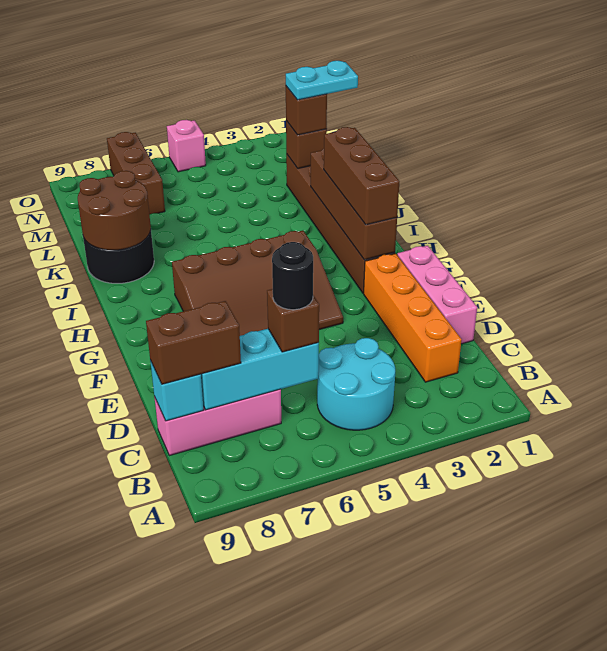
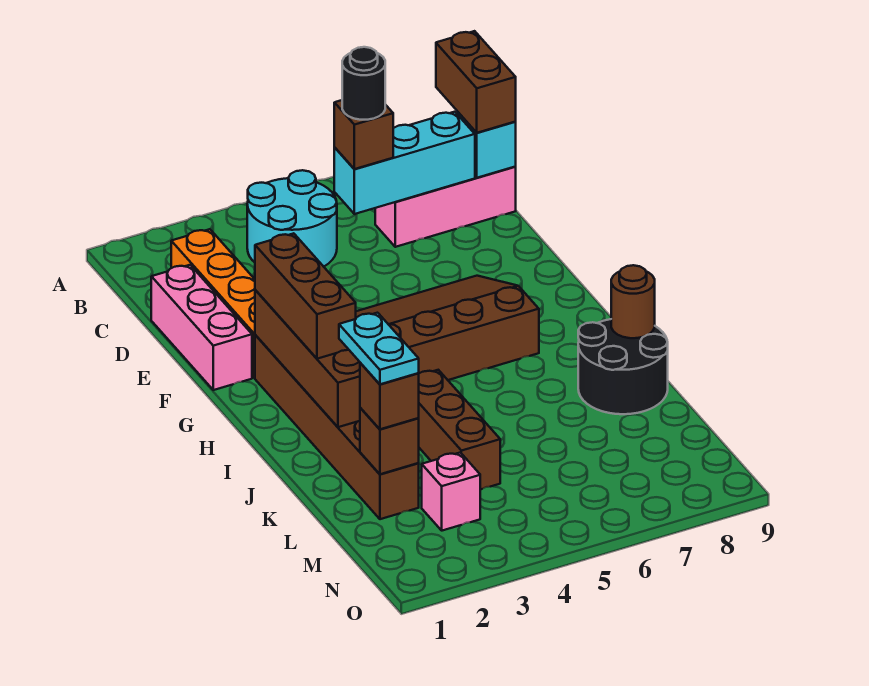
brown 1x2 brick [146,301,241,384] -> brown 1x2 brick turned to [436,31,516,133]
brown 2x2 round brick [78,171,151,250] -> brown 1x1 round brick [611,265,655,338]
cyan 1x2 plate [286,61,358,100] -> cyan 1x2 plate turned to [339,313,419,384]
brown 1x3 brick [107,132,165,215] -> brown 1x3 brick moved to [418,370,500,490]
pink 1x1 brick [167,120,206,172] -> pink 1x1 brick moved to [422,452,480,531]

